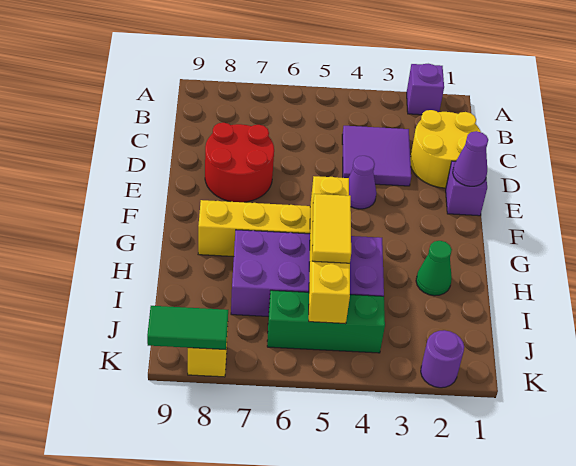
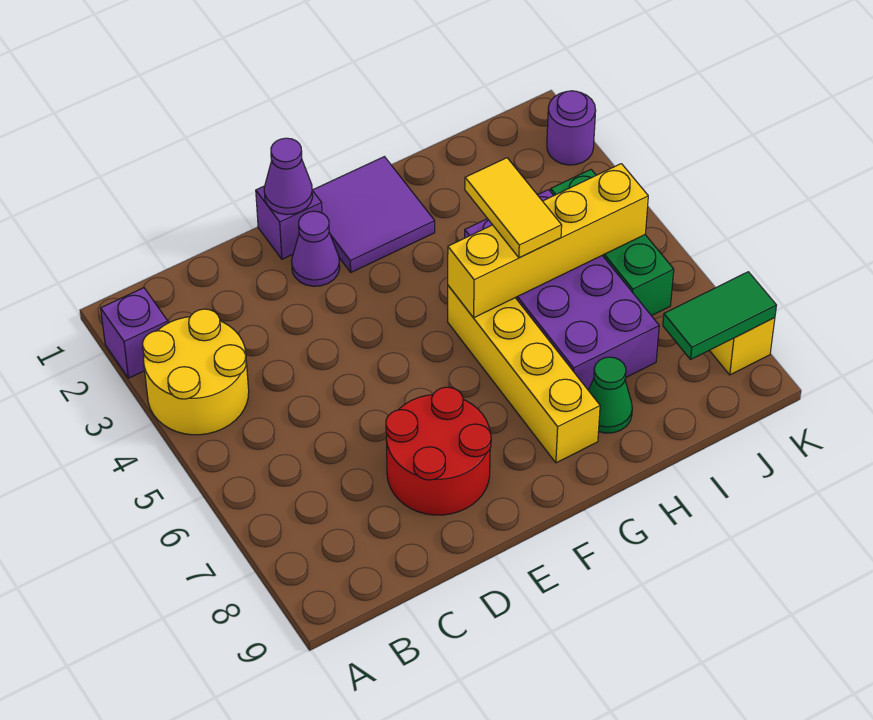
yellow 2x2 round brick [410,110,481,188] -> yellow 2x2 round brick moved to [143,309,249,435]
purple 2x2 tile [342,126,411,186] -> purple 2x2 tile moved to [312,157,435,272]
purple 1x1 cone [349,156,376,209] -> purple 1x1 cone moved to [292,211,340,286]
green 1x1 cone [416,241,452,296] -> green 1x1 cone moved to [588,357,632,433]
yellow 1x2 tile [312,194,351,263] -> yellow 1x2 tile turned to [465,158,562,258]
green 1x2 tile [147,306,228,350] -> green 1x2 tile turned to [663,272,777,359]

